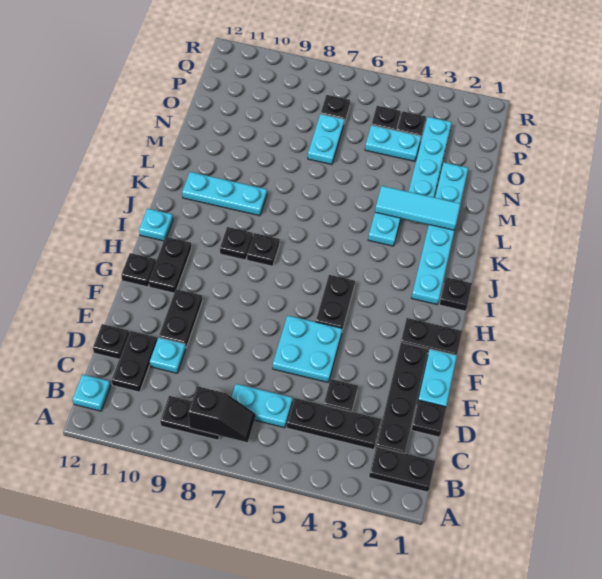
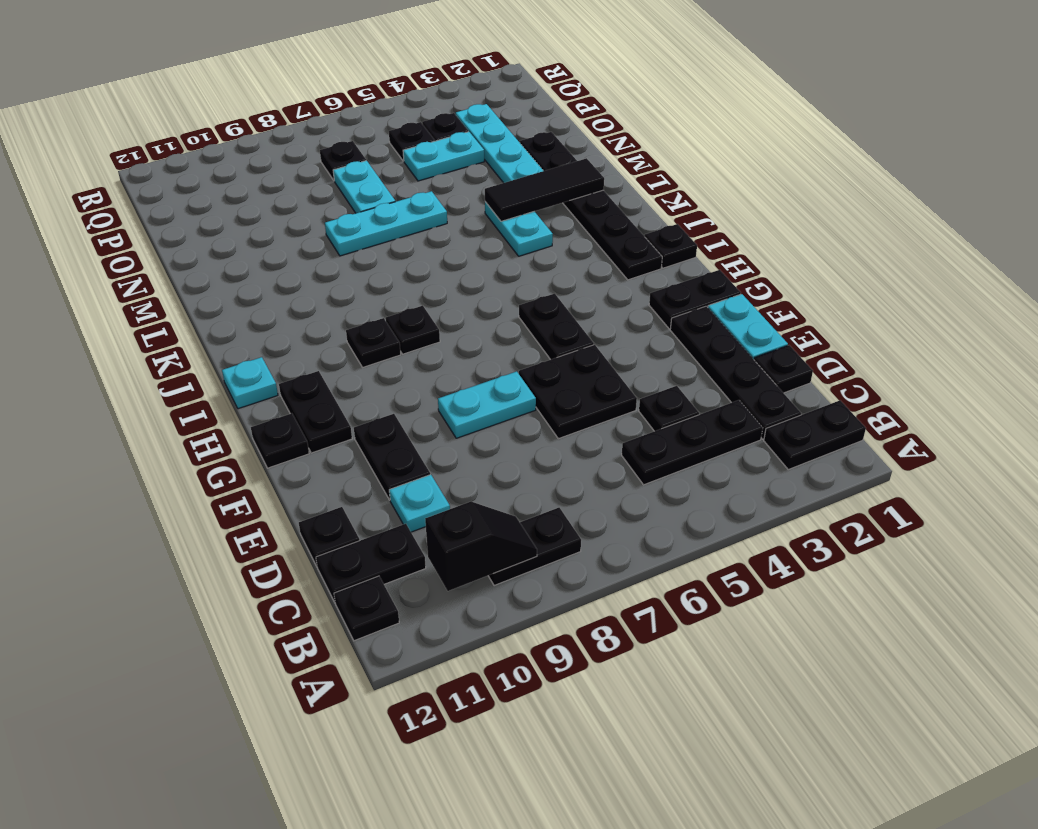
black 1x2 slope [188,386,256,442] -> black 1x2 slope moved to [425,502,537,591]
cyan 1x1 plate [73,375,111,411] -> black 1x1 plate [334,576,399,641]
cyan 1x2 plate [232,384,293,428] -> cyan 1x2 plate moved to [438,371,536,438]
black 1x2 plate [112,331,157,392] -> black 1x2 plate turned to [316,524,426,602]
cyan 2x2 plate [273,316,342,382] -> black 2x2 plate [519,345,637,439]
cyan 1x6 plate [412,162,468,305] -> black 1x6 plate [520,132,662,280]
cyan 1x3 plate [182,172,267,216] -> cyan 1x3 plate moved to [325,191,447,256]
cyan 1x3 tile [375,186,461,230] -> black 1x3 tile [485,158,604,221]

